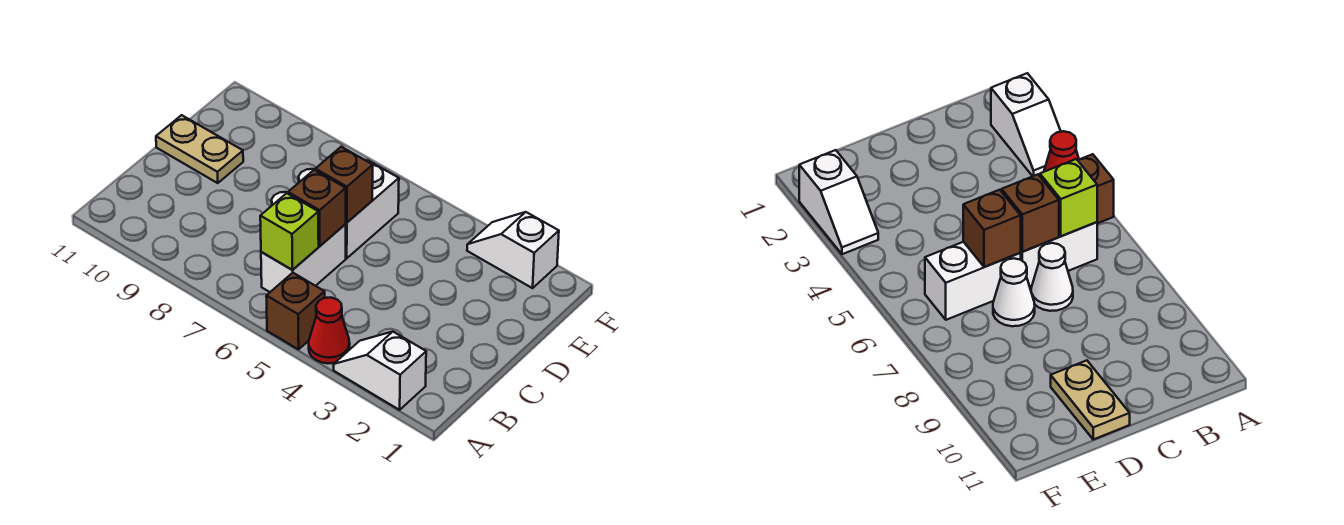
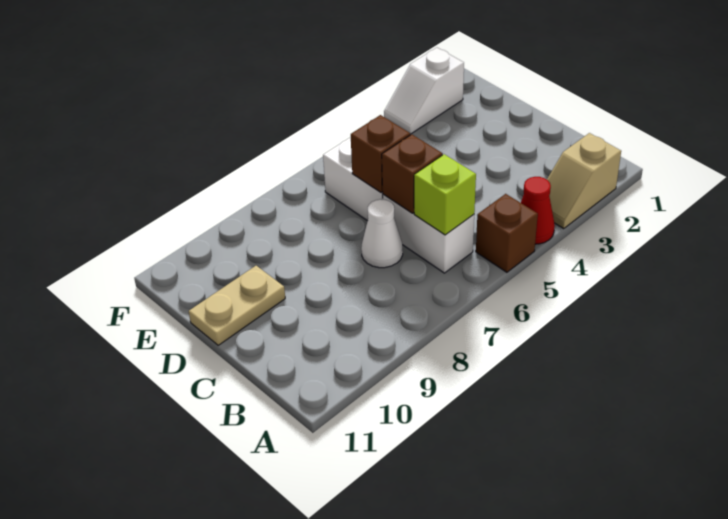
white 1x2 slope [334,332,426,410] -> tan 1x2 slope [547,133,621,229]
white 1x1 cone [993,258,1035,326] -> none

